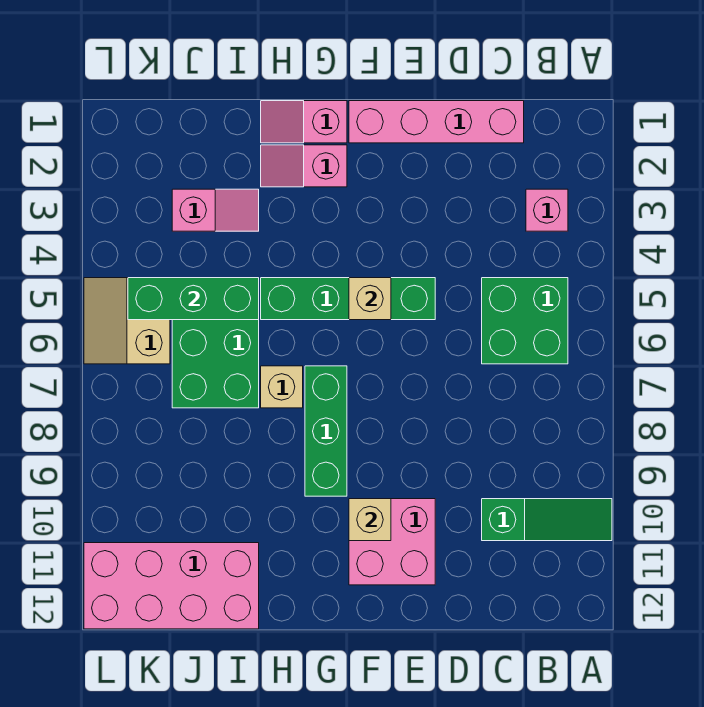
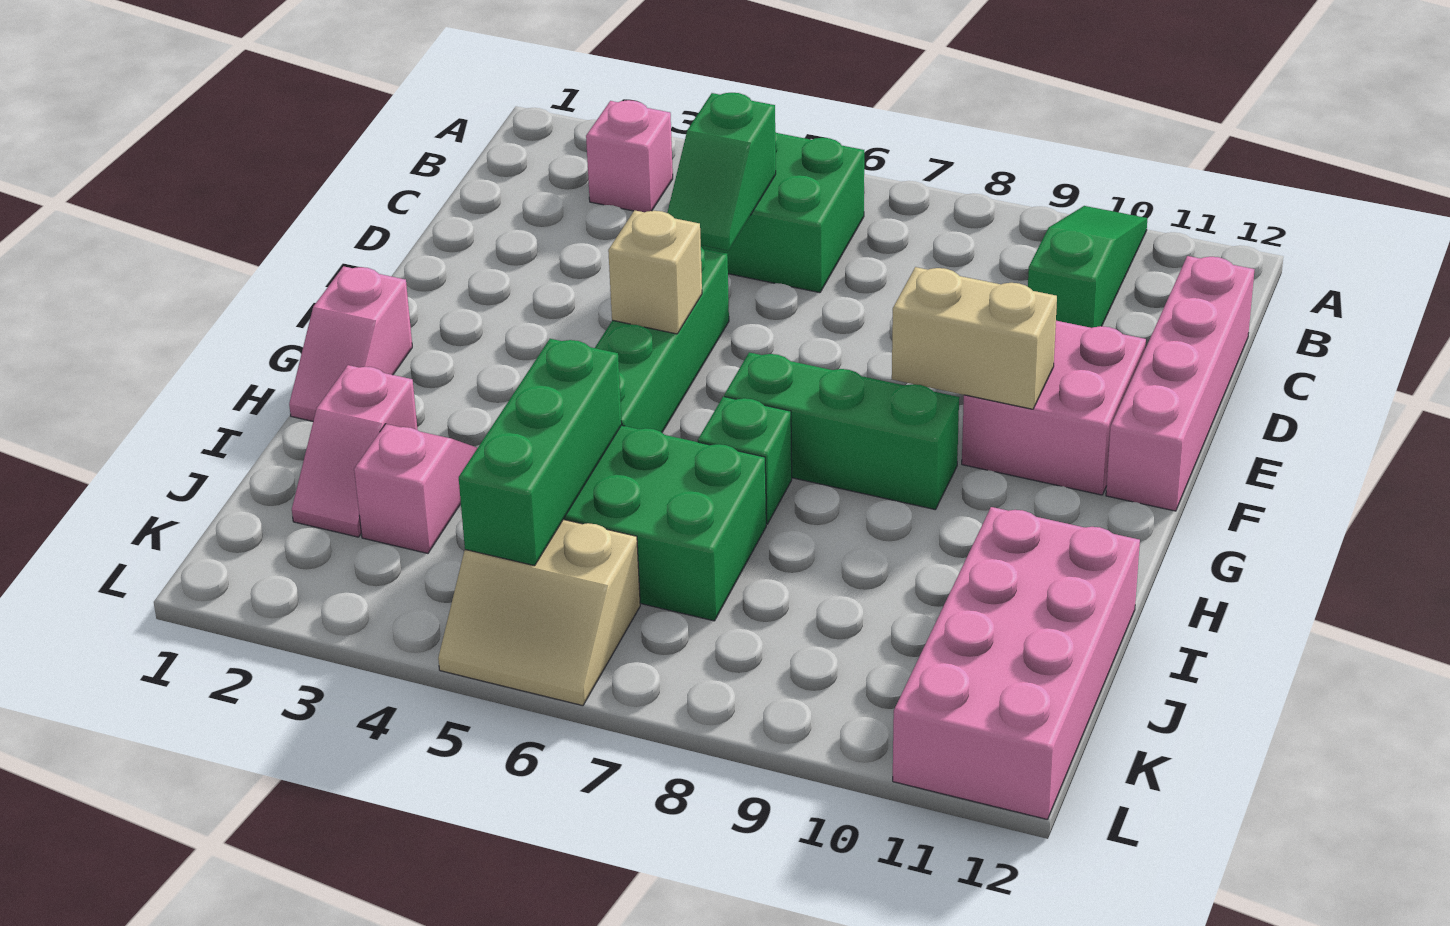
pink 1x4 brick [349,101,524,143] -> pink 1x4 brick moved to [1106,256,1255,511]
none -> green 1x2 slope [667,93,776,251]
tan 1x1 brick [349,499,391,541] -> tan 1x2 brick [892,267,1057,409]
pink 1x2 slope [261,145,347,187] -> pink 1x2 slope moved to [292,365,418,537]
tan 1x1 brick [261,366,303,408] -> green 1x1 brick [698,396,792,524]

